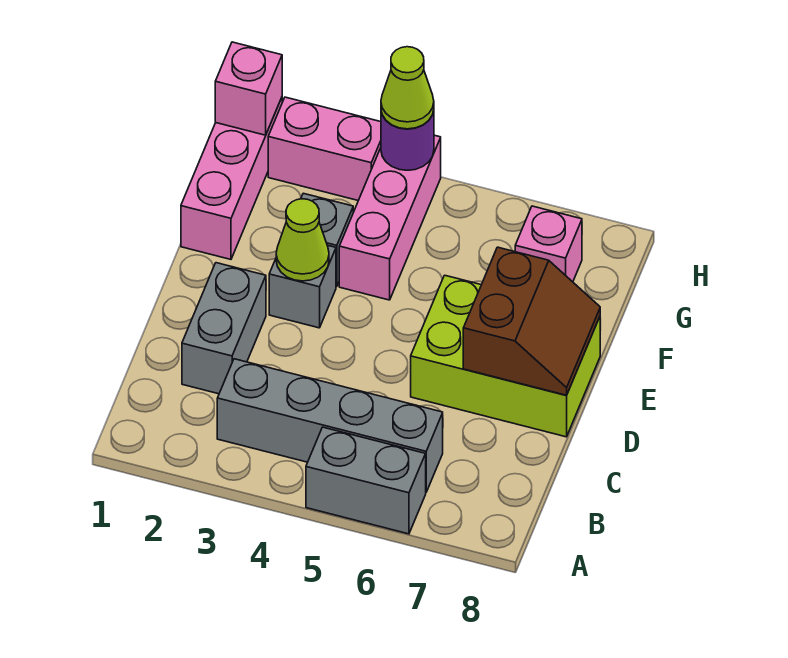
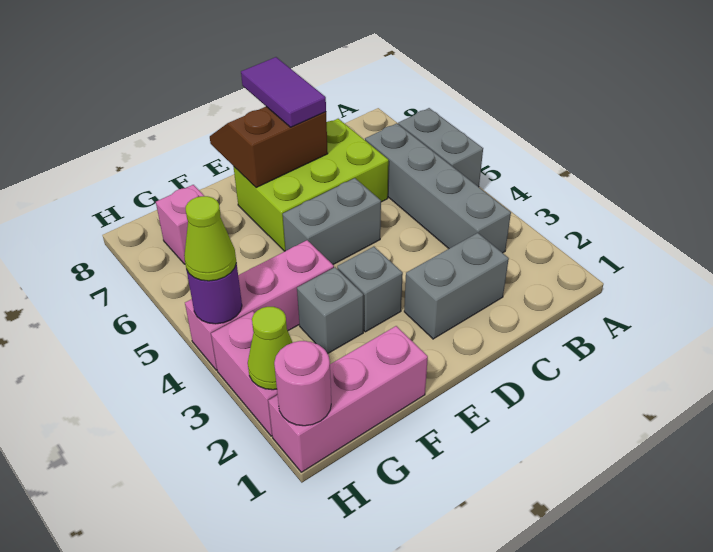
none -> grey 1x2 brick [283,178,381,265]
lime 2x3 brick [411,275,600,437] -> lime 2x3 brick turned to [234,119,389,251]
none -> purple 1x2 tile [241,57,326,127]
lime 1x1 cone [276,199,329,281] -> lime 1x1 cone moved to [248,307,293,390]
pink 1x1 brick [215,42,282,135] -> pink 1x1 round brick [274,341,331,426]

